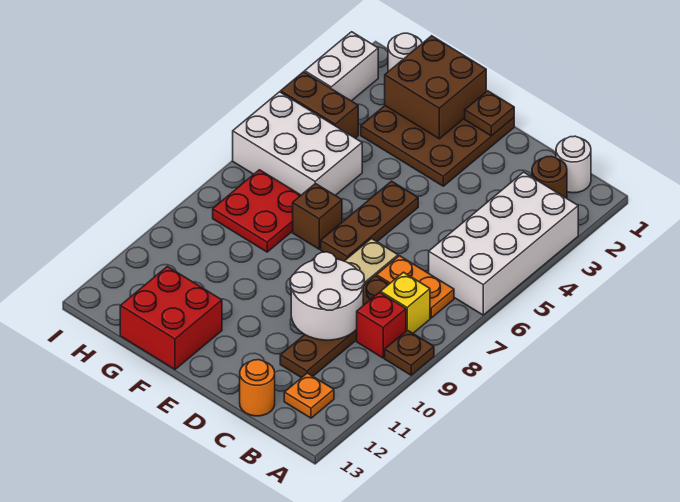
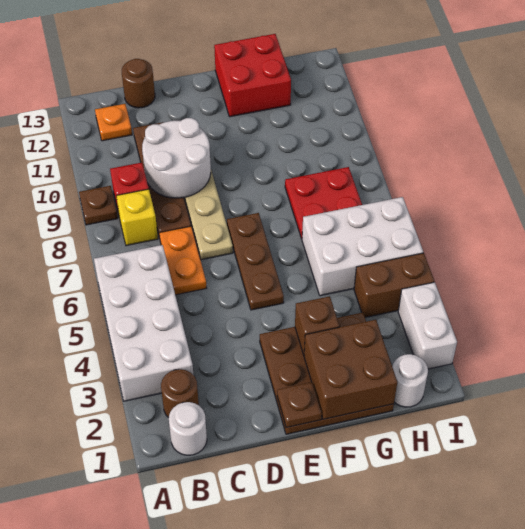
orange 1x2 plate [377,256,454,318] -> orange 1x2 plate turned to [159,226,207,295]
orange 1x1 round brick [240,360,275,416] -> brown 1x1 round brick [122,59,155,108]
brown 1x1 brick [293,183,342,249] -> brown 1x1 brick moved to [295,296,339,355]

